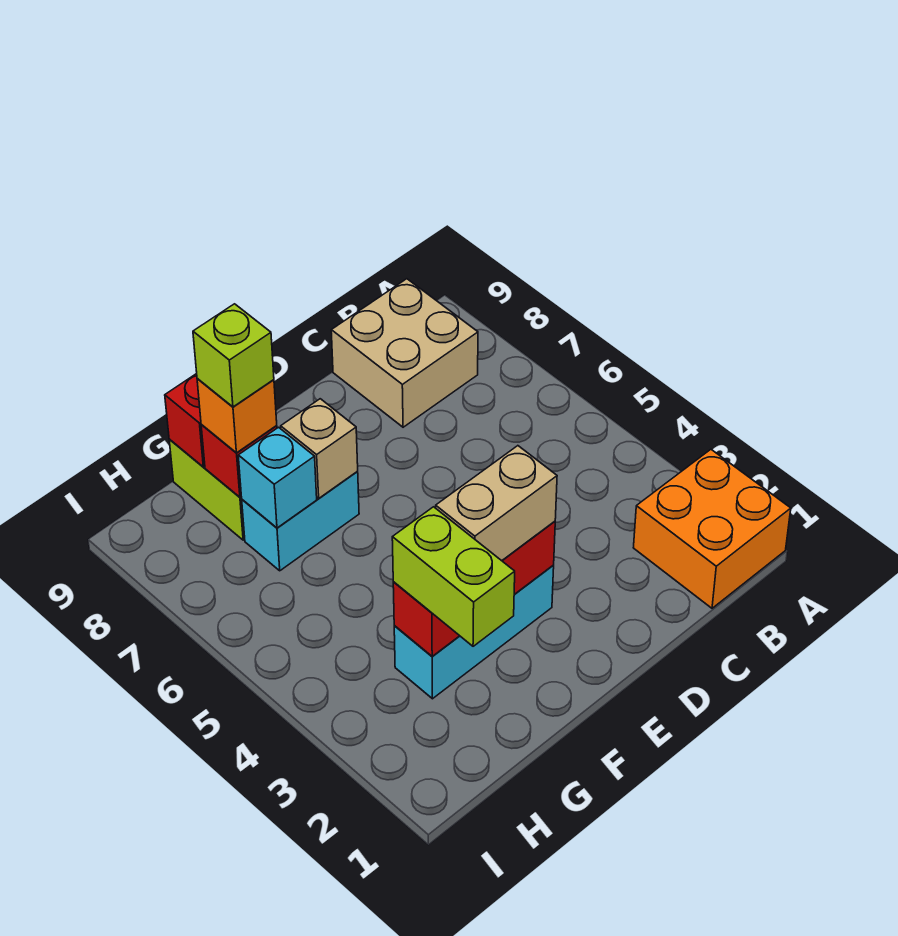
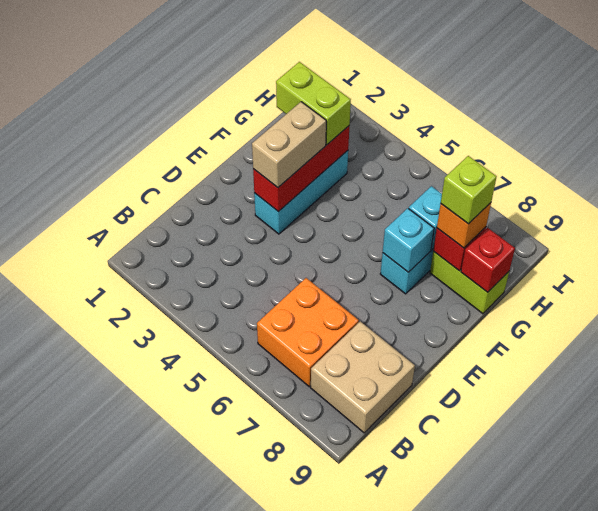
orange 2x2 brick [633,450,791,608] -> orange 2x2 brick moved to [257,278,359,387]
tan 1x1 brick [281,399,358,498] -> cyan 1x1 brick [383,208,434,272]

